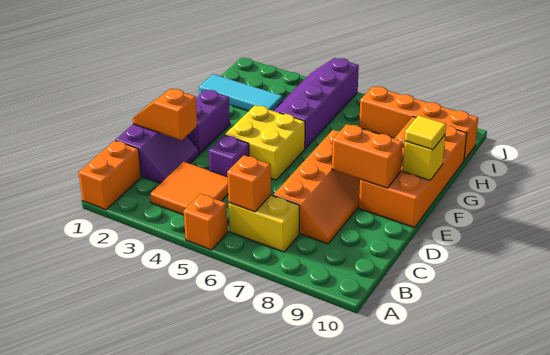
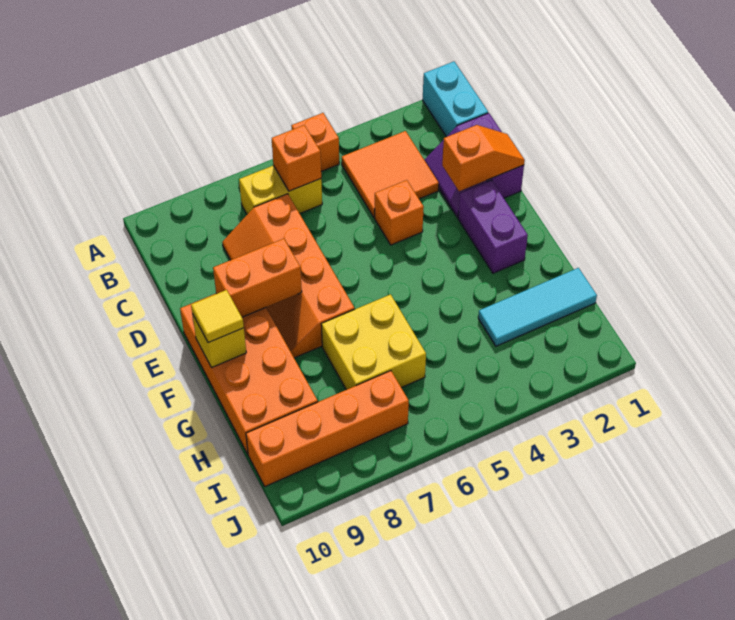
orange 1x2 brick [78,140,141,210] -> cyan 1x2 brick [423,62,488,137]
purple 1x1 brick [209,135,249,176] -> orange 1x1 brick [375,180,424,245]
yellow 2x2 brick [225,105,305,180] -> yellow 2x2 brick moved to [321,294,426,390]
purple 2x4 slope [273,58,359,148] -> none

